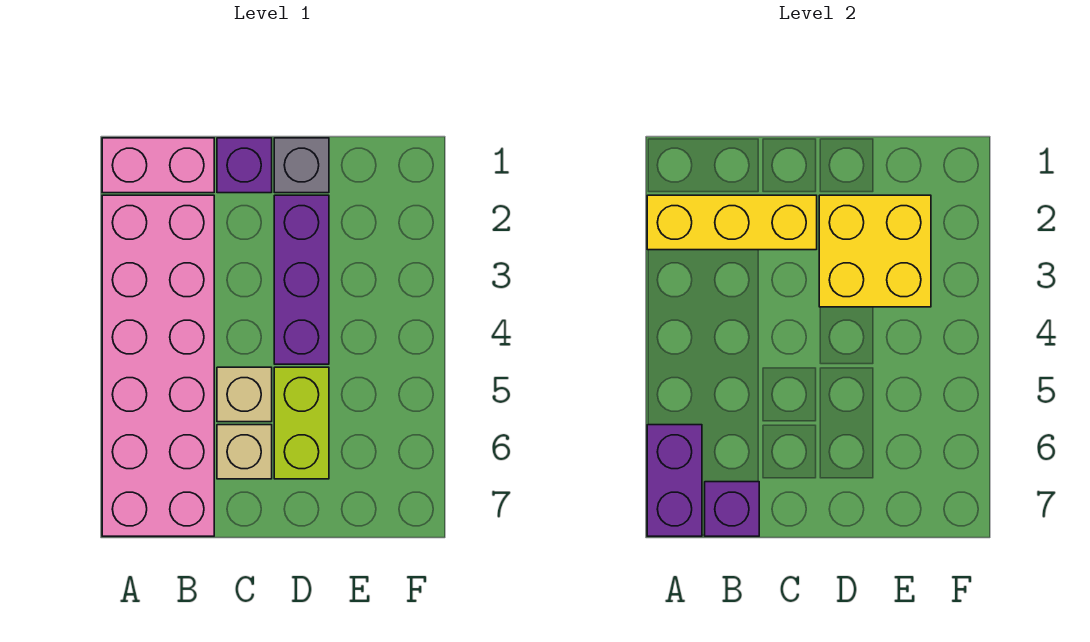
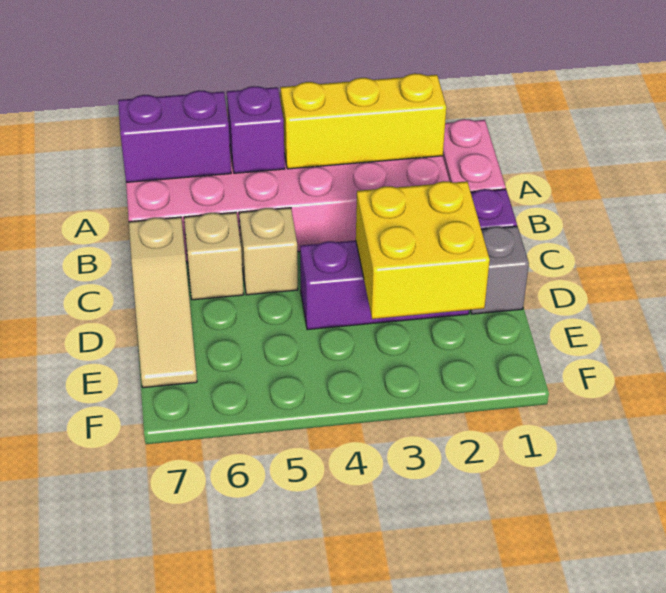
yellow 1x3 brick [647,195,817,250] -> yellow 1x3 brick turned to [281,73,446,169]
purple 1x1 brick [705,482,759,536] -> purple 1x1 brick moved to [227,86,285,173]
none -> tan 1x3 slope [129,217,197,388]
lime 1x2 brick [274,367,329,479] -> none

